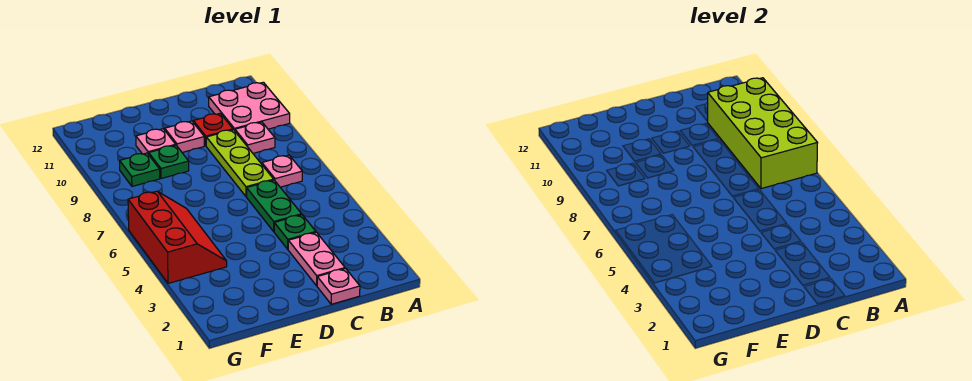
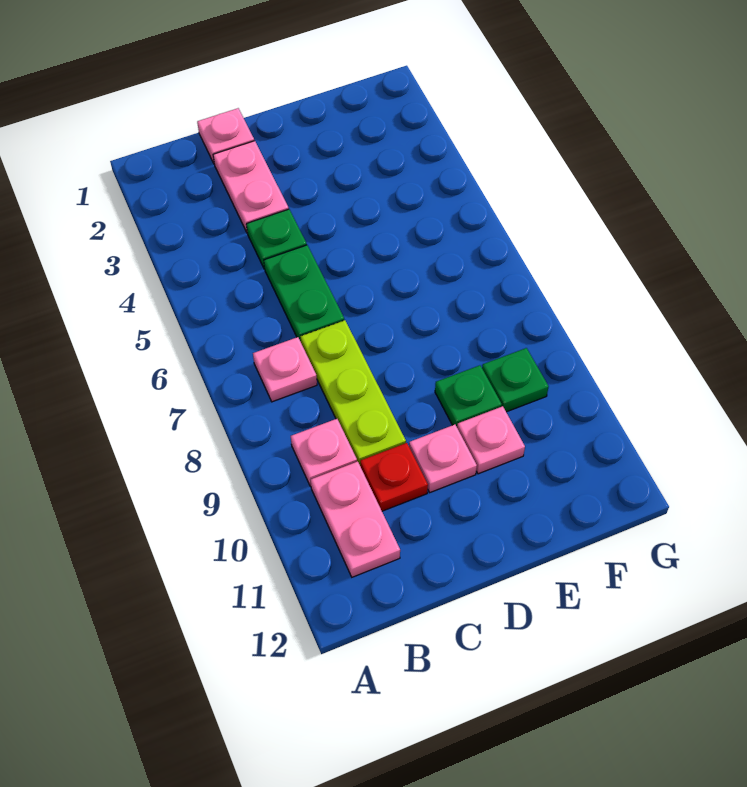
lime 2x4 brick [707,78,817,189] -> none
pink 2x2 plate [209,82,290,131] -> pink 1x2 plate [311,462,400,577]
red 2x3 slope [128,191,227,283] -> none

